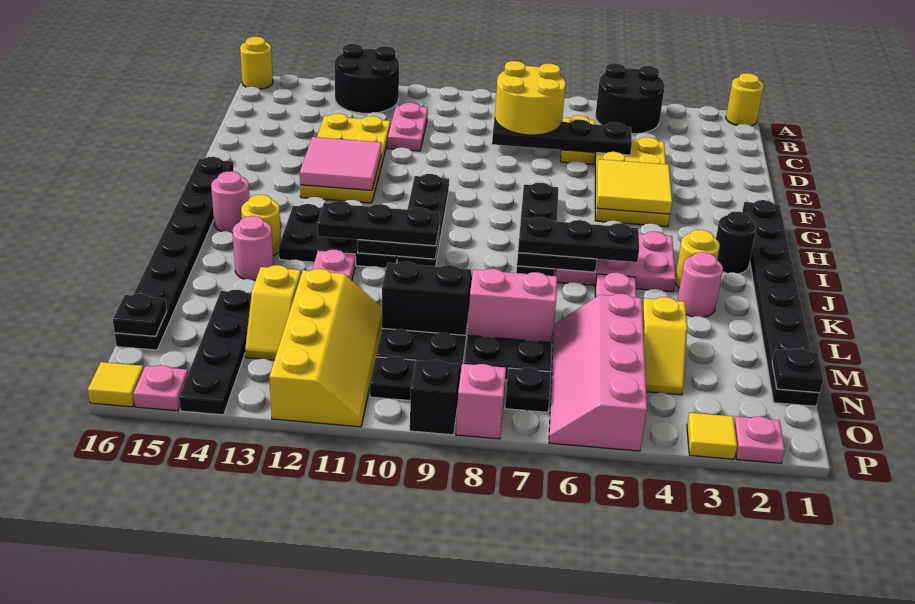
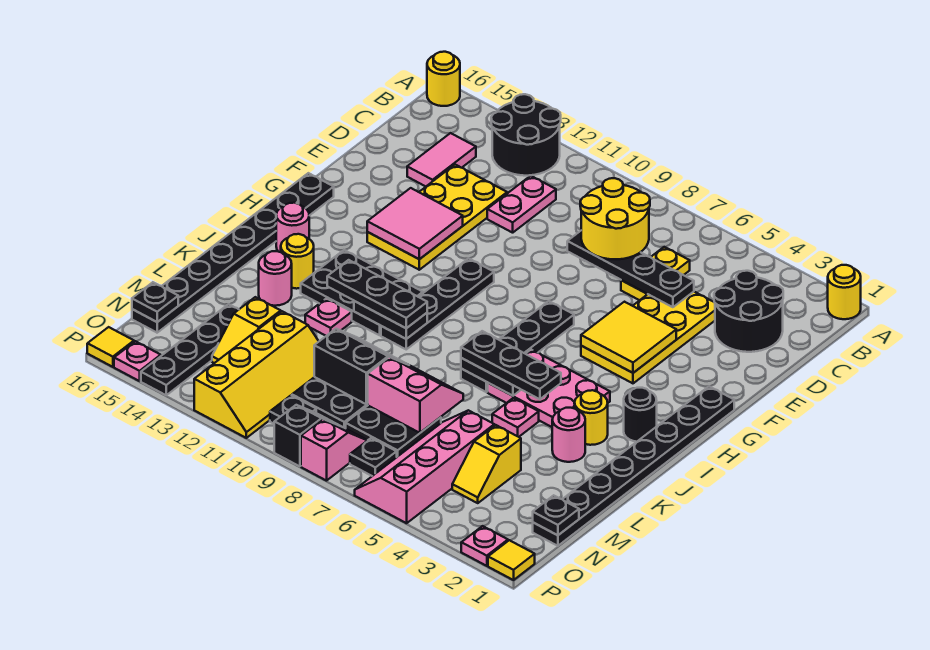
black 2x2 round brick [595,63,665,134] -> black 2x2 round brick moved to [714,271,783,352]
none -> pink 1x2 tile [407,133,476,186]
yellow 1x1 tile [687,413,737,459] -> yellow 1x1 tile moved to [488,540,535,580]

